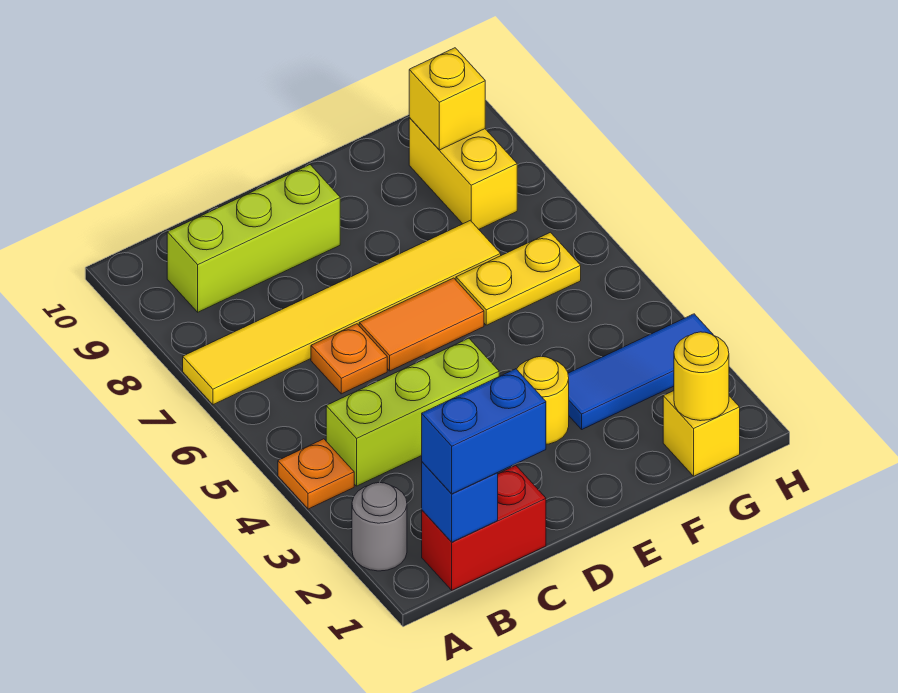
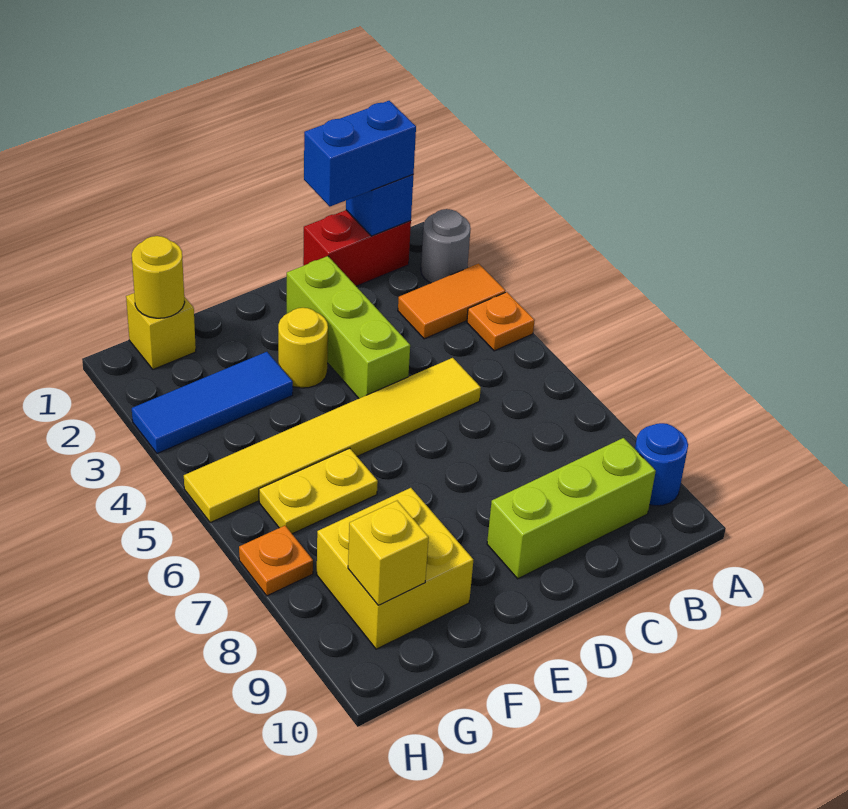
yellow 1x6 tile [183,220,501,405] -> yellow 1x6 tile moved to [184,358,481,523]
none -> blue 1x1 round brick [635,423,688,506]
lime 1x3 brick [326,338,499,486] -> lime 1x3 brick turned to [287,256,410,398]
orange 1x1 plate [311,324,387,394] -> orange 1x1 plate moved to [239,526,313,596]
orange 1x2 tile [359,278,484,371] -> orange 1x2 tile moved to [398,264,505,339]
yellow 1x2 brick [409,117,517,229] -> yellow 2x2 brick [317,488,473,649]

